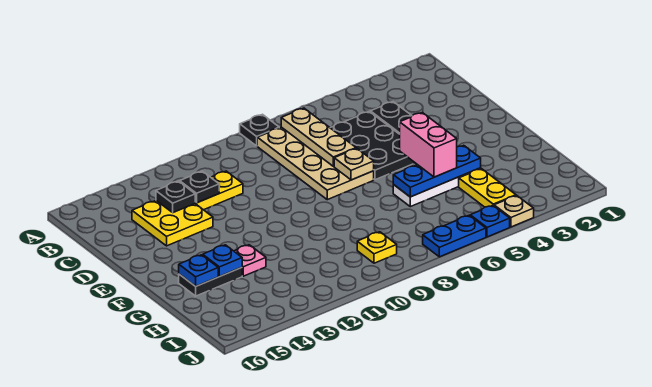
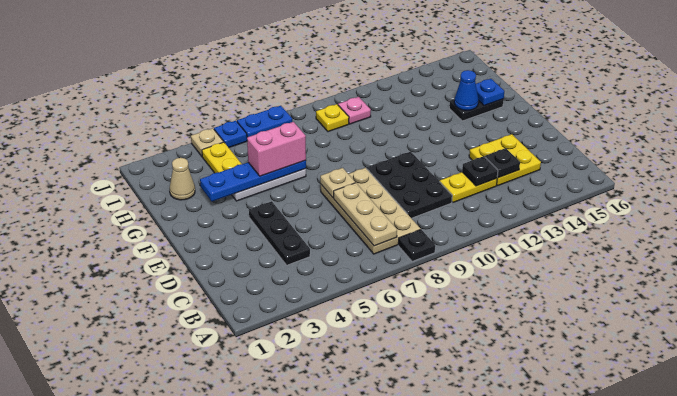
black 2x3 plate [330,111,415,180] -> black 2x3 plate moved to [367,152,452,218]
pink 1x2 brick [400,112,457,177] -> pink 1x2 brick turned to [247,122,306,176]
blue 1x3 plate [393,145,481,197] -> blue 1x4 plate [200,160,306,201]
pink 1x1 plate [234,245,266,276] -> pink 1x1 plate moved to [338,97,371,124]
blue 1x1 plate [203,245,242,277] -> blue 1x1 cone [454,70,479,110]
none -> tan 1x1 cone [170,158,195,200]

